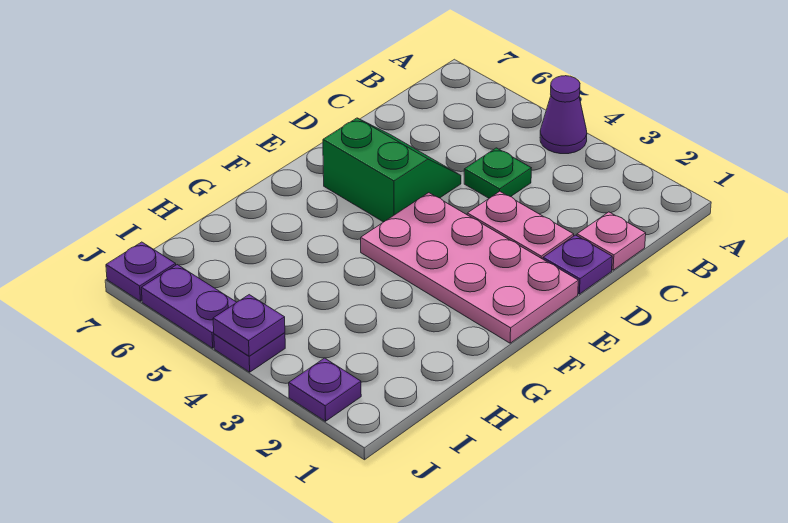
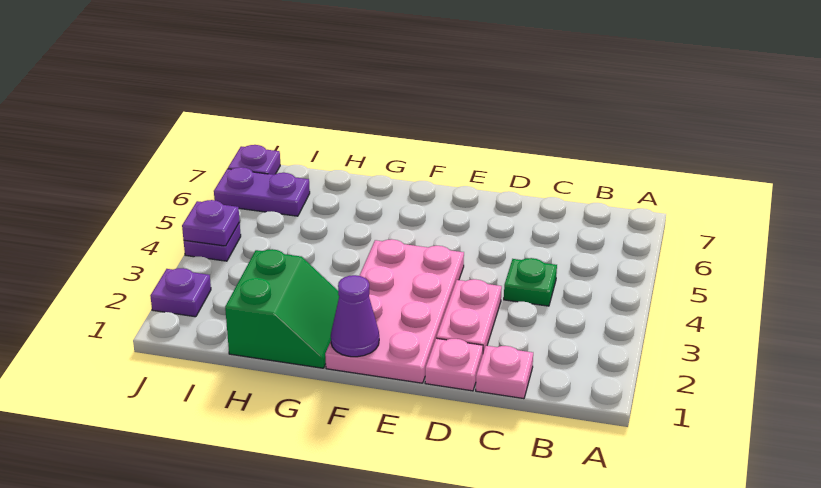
purple 1x1 cone [540,76,587,154] -> purple 1x1 cone moved to [331,275,379,357]
purple 1x1 plate [543,235,612,294] -> pink 1x1 plate [425,338,483,391]
green 2x2 slope [323,118,461,222] -> green 2x2 slope moved to [225,249,339,368]
purple 1x2 plate [141,265,237,348] -> purple 1x2 plate turned to [214,167,310,216]

